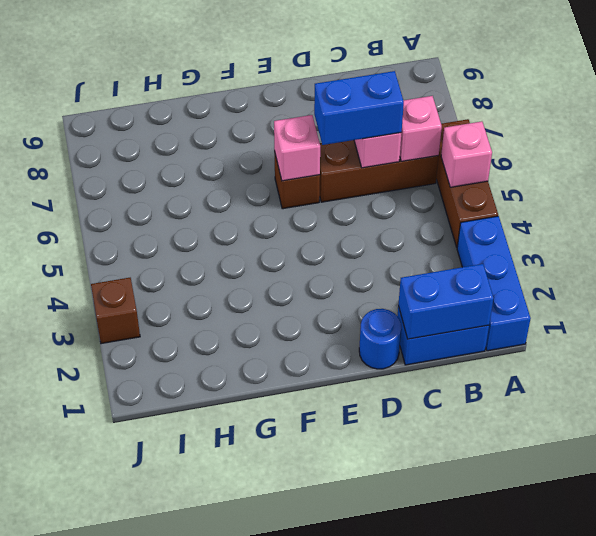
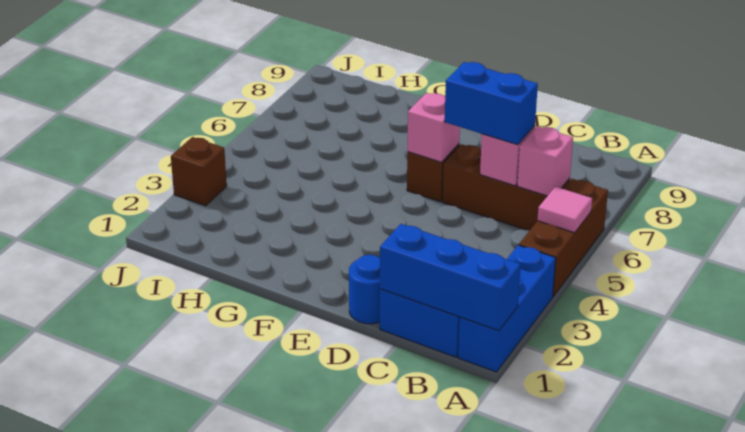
pink 1x1 brick [441,121,492,187] -> pink 1x1 tile [537,187,592,233]
blue 1x2 brick [398,264,494,339] -> blue 1x3 brick [380,224,521,331]

